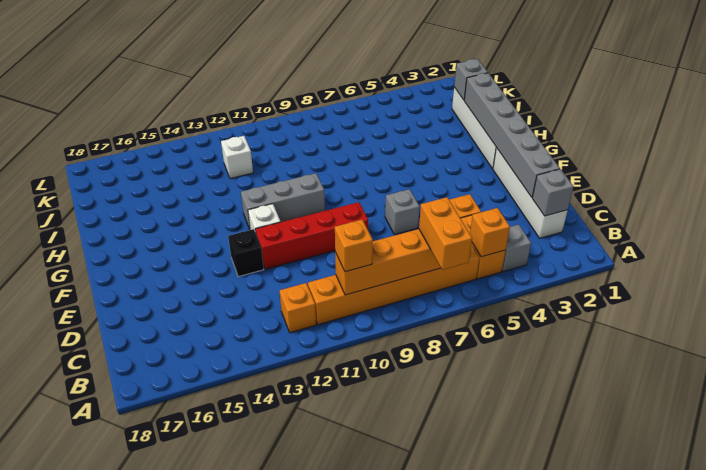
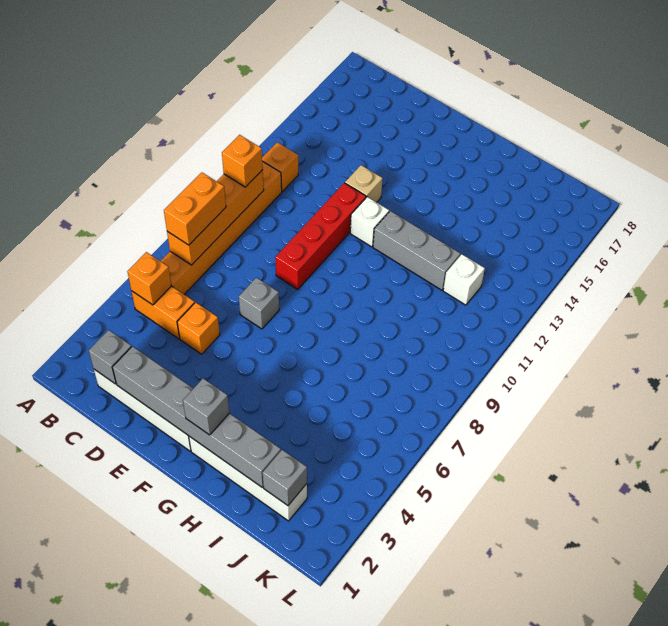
orange 1x2 brick [419,197,472,270] -> orange 1x2 brick turned to [164,173,226,245]
grey 1x1 brick [502,225,531,272] -> grey 1x1 brick moved to [183,378,229,435]
black 1x1 brick [228,229,264,277] -> tan 1x1 brick [345,165,383,202]
grey 1x3 brick [241,173,325,229] -> grey 1x3 brick turned to [373,211,460,290]

